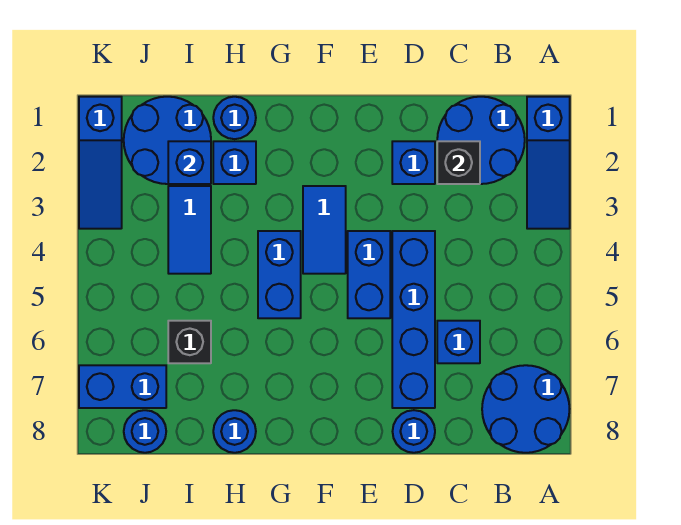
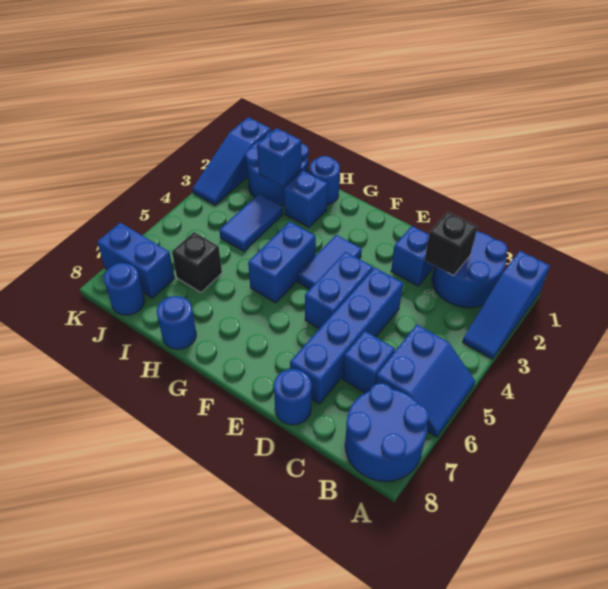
none -> blue 2x2 slope [375,325,475,437]

